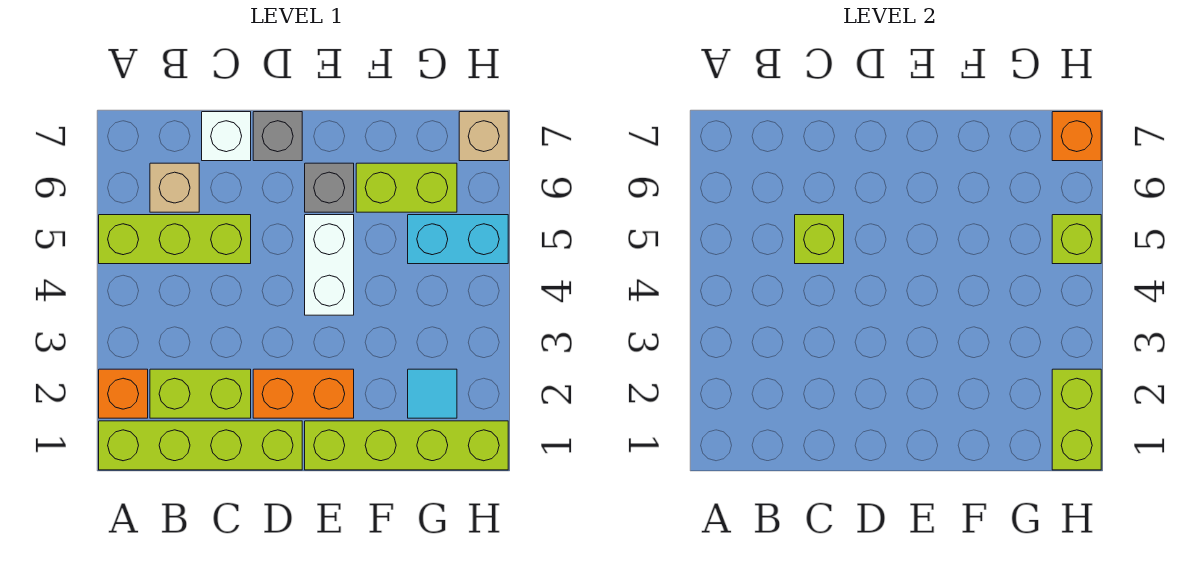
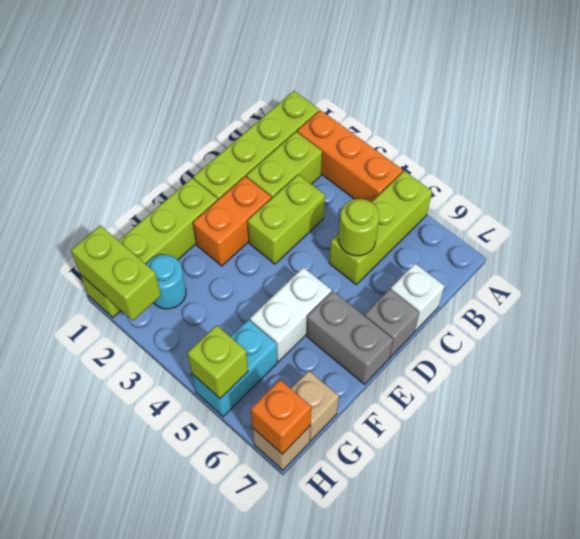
orange 1x1 brick [99,369,148,418] -> orange 1x3 brick [297,110,403,202]
tan 1x1 brick [150,163,199,212] -> tan 1x1 brick moved to [291,371,339,441]
lime 1x1 brick [795,215,844,264] -> lime 1x1 round brick [339,199,379,256]
white 1x2 brick [305,215,354,315] -> white 1x2 brick turned to [250,267,332,361]
grey 1x1 brick [305,163,354,212] -> grey 1x2 brick [307,291,393,384]
lime 1x2 brick [356,163,457,212] -> lime 1x2 brick moved to [248,175,325,264]
cyan 1x1 tile [408,369,457,418] -> cyan 1x1 round brick [146,255,186,309]

